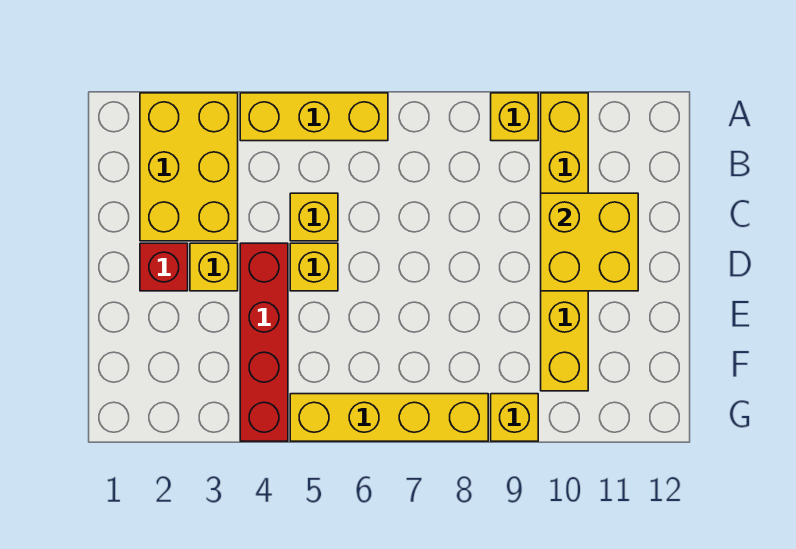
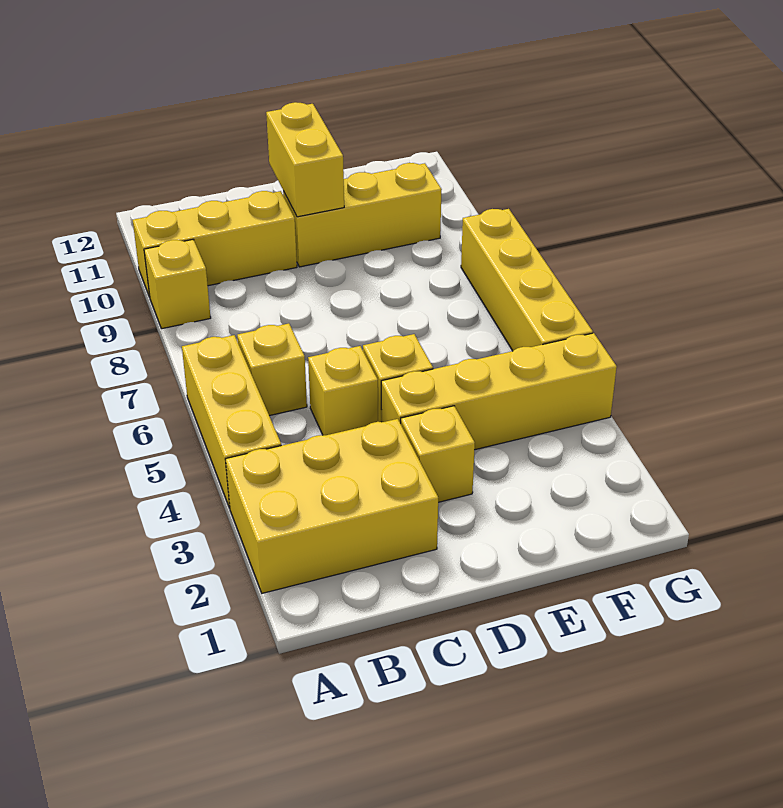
yellow 2x2 brick [541,193,638,291] -> yellow 1x2 brick [266,102,344,217]
red 1x1 brick [140,243,188,291] -> none
red 1x4 brick [240,243,288,441] -> yellow 1x4 brick [381,333,617,450]
yellow 1x1 brick [491,394,538,441] -> yellow 1x1 brick moved to [237,323,307,416]

